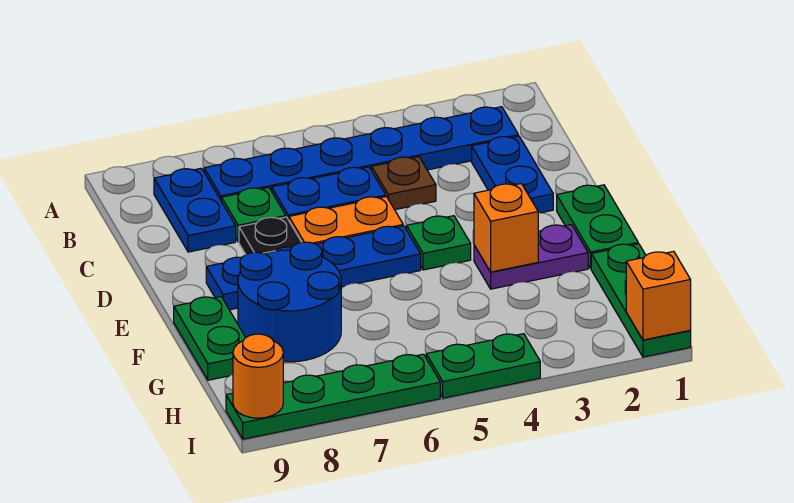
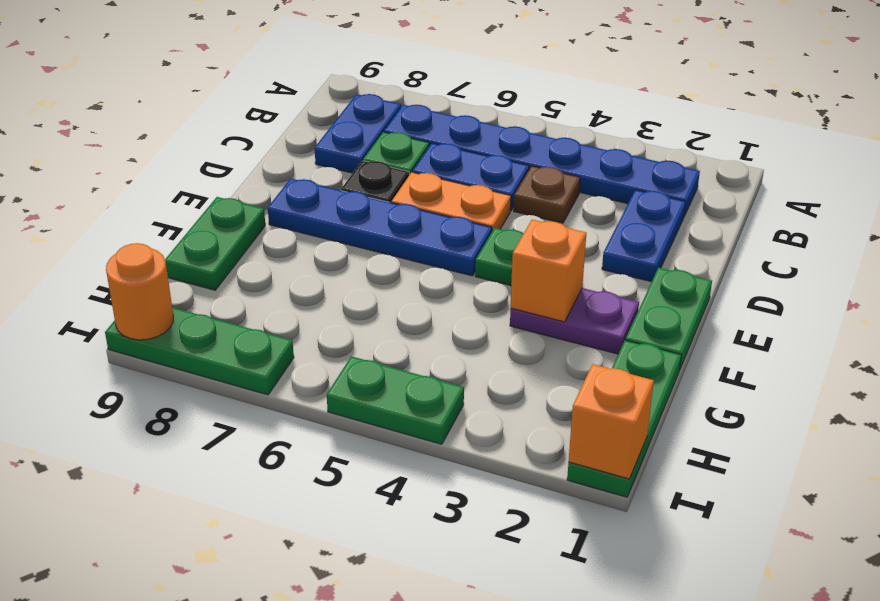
blue 2x2 round brick [238,242,341,362] -> none
green 1x4 plate [226,354,440,439] -> green 1x3 plate [105,307,294,395]

